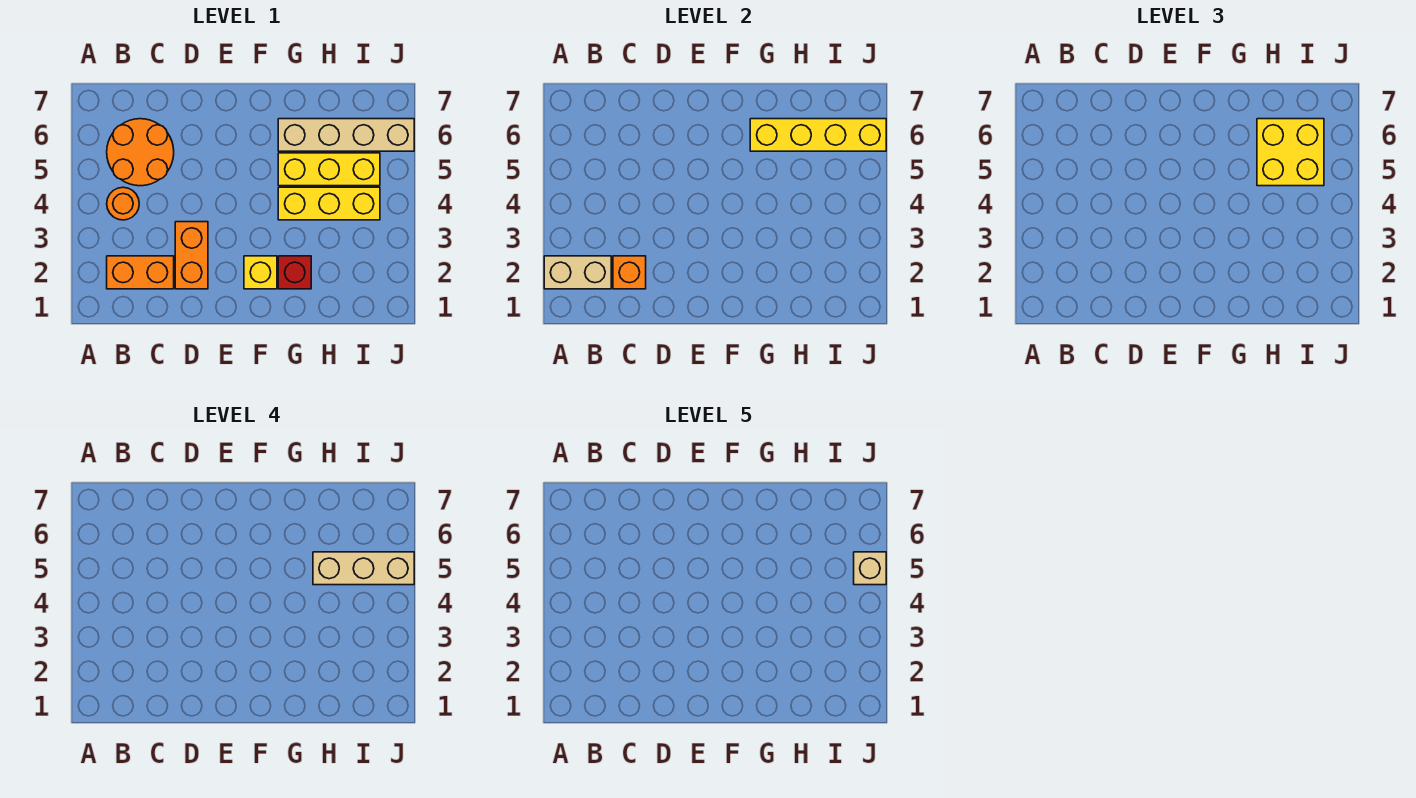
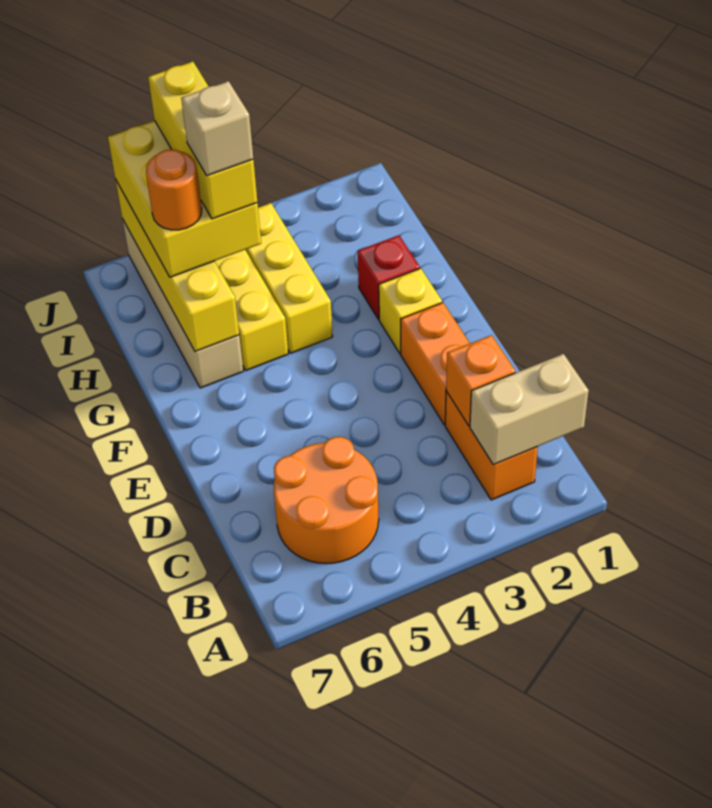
tan 1x2 brick [544,256,611,289] -> tan 1x2 brick turned to [470,354,589,465]
orange 1x1 round brick [107,187,139,220] -> orange 1x1 round brick moved to [146,149,202,230]
orange 1x2 brick [175,222,208,289] -> orange 1x2 brick turned to [401,303,470,425]
yellow 2x2 brick [1257,119,1324,186] -> yellow 2x3 brick [108,121,261,277]
tan 1x3 brick [313,552,414,585] -> yellow 1x3 brick [148,62,257,219]
tan 1x1 brick [854,552,886,585] -> tan 1x1 brick moved to [181,81,253,176]

